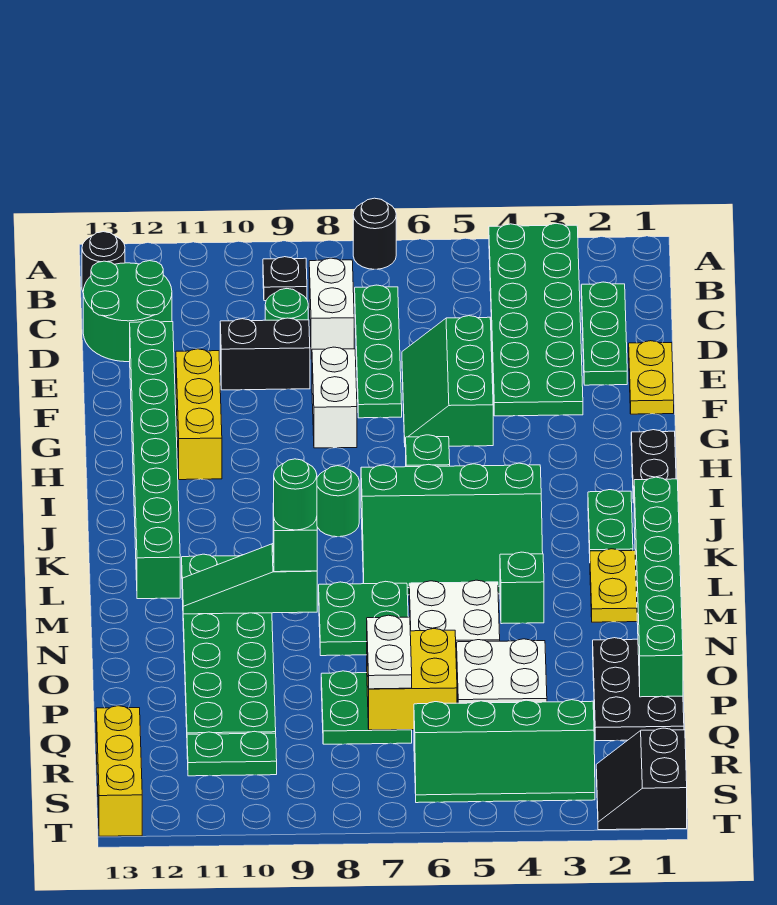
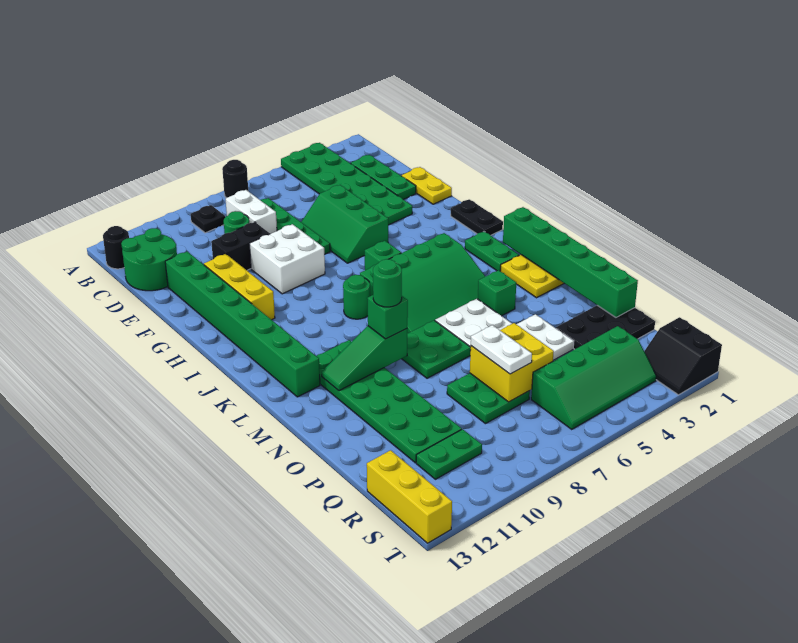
white 1x2 brick [312,347,357,448] -> white 2x2 brick [250,224,325,294]
black 2x3 plate [593,638,684,741] -> black 2x3 plate turned to [556,305,655,349]

